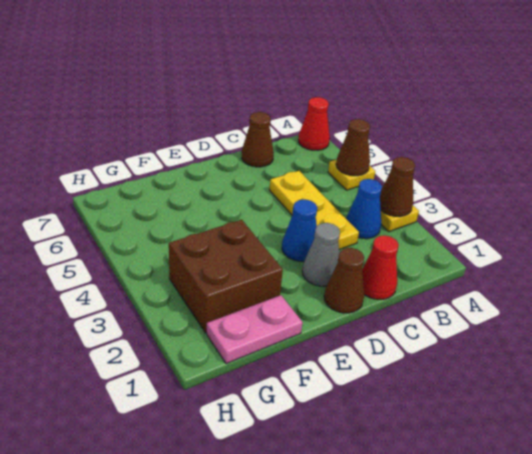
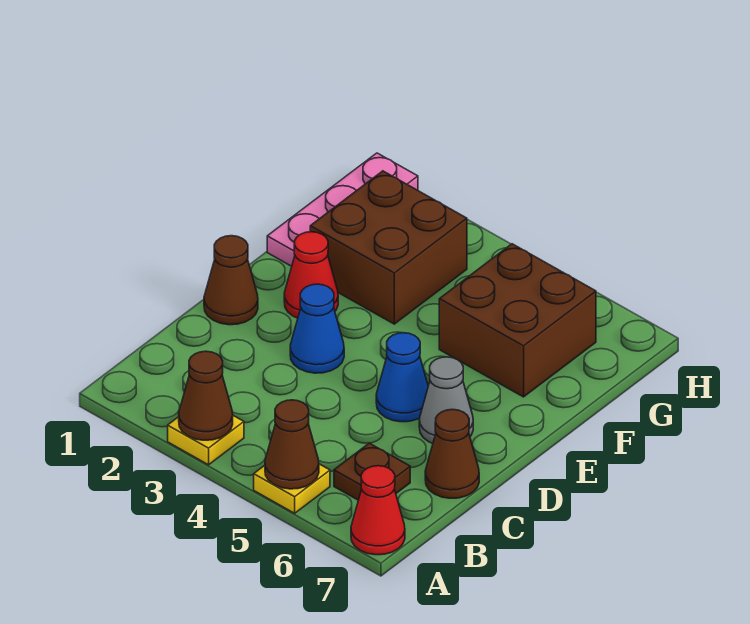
blue 1x1 cone [346,179,382,239] -> blue 1x1 cone moved to [376,333,428,422]
none -> brown 1x1 plate [334,443,410,500]
red 1x1 cone [362,235,399,299] -> red 1x1 cone moved to [284,232,338,318]
yellow 1x3 plate [269,171,359,249] -> none
grey 1x1 cone [302,223,340,286] -> grey 1x1 cone moved to [419,357,473,443]
pink 1x2 plate [207,295,303,364] -> pink 1x3 plate [267,153,418,266]
none -> brown 2x2 brick [439,244,596,397]

